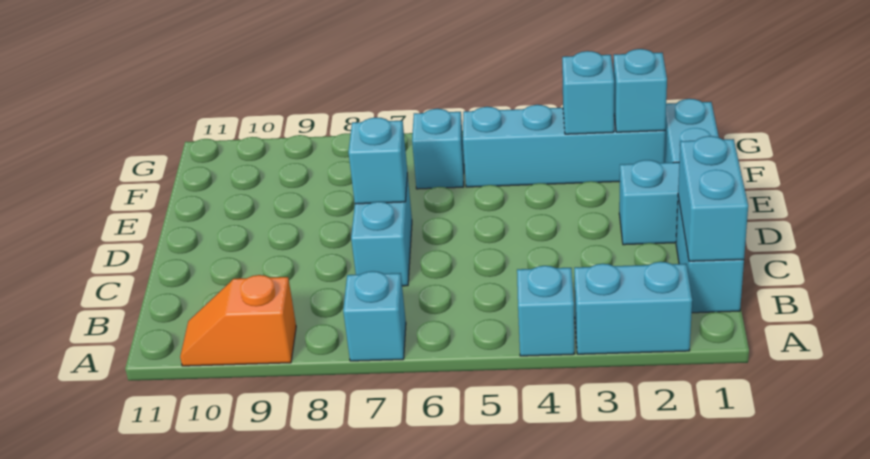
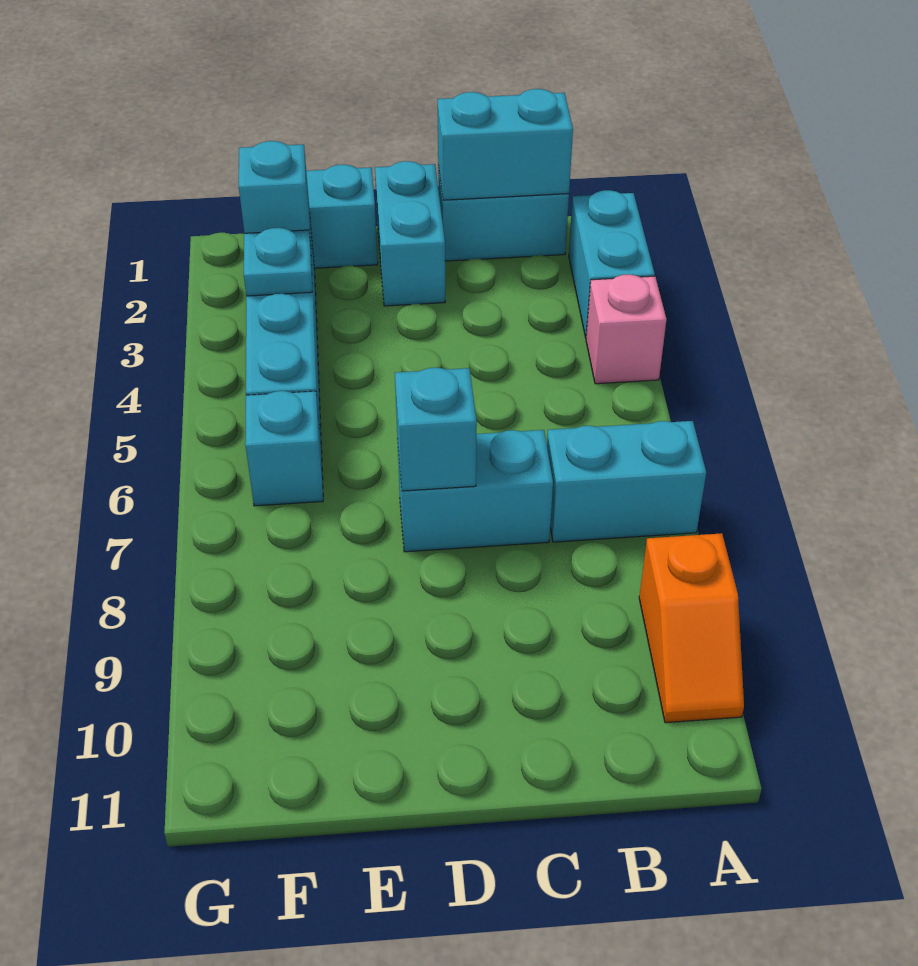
cyan 1x1 brick [517,266,574,356] -> pink 1x1 brick [586,274,666,384]
cyan 1x1 brick [343,271,406,361] -> cyan 1x2 brick [547,421,706,542]
cyan 1x1 brick [562,51,614,134] -> cyan 1x1 plate [244,228,312,296]

